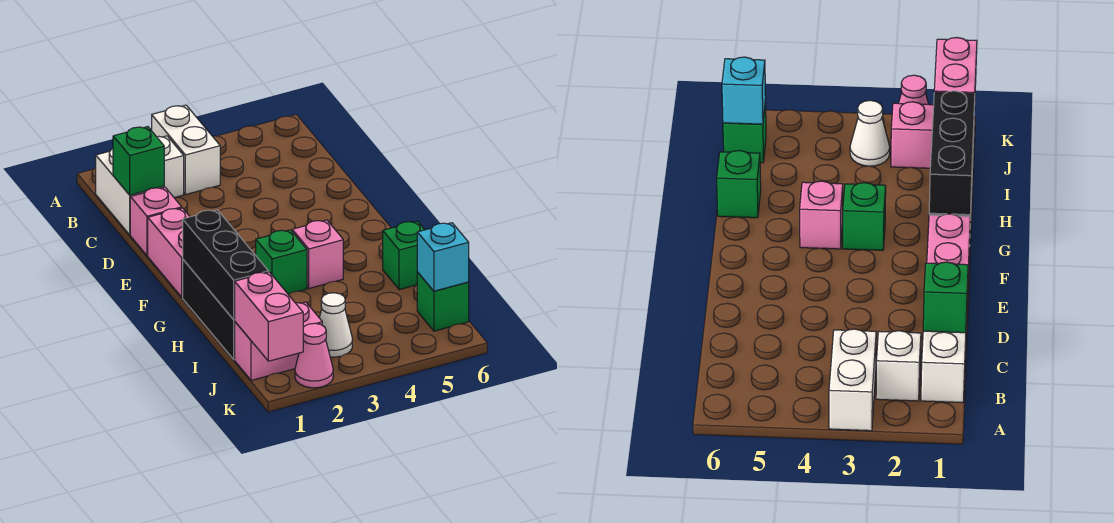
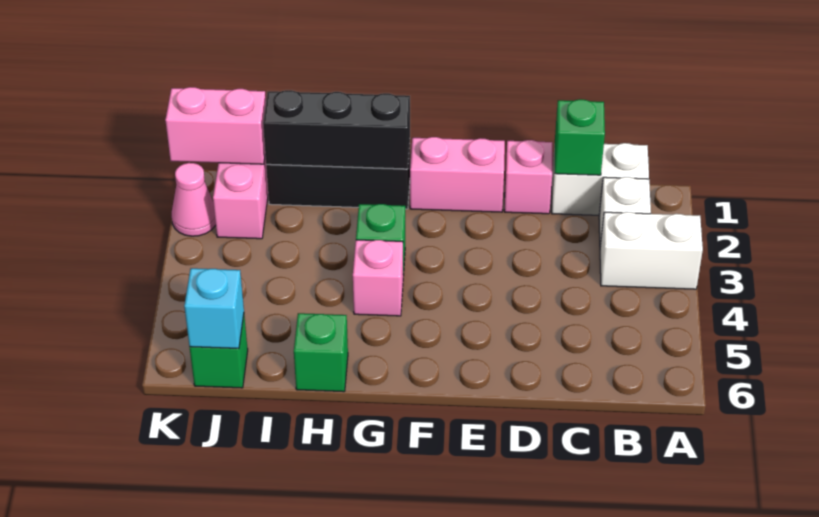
white 1x1 cone [320,293,352,357] -> none

